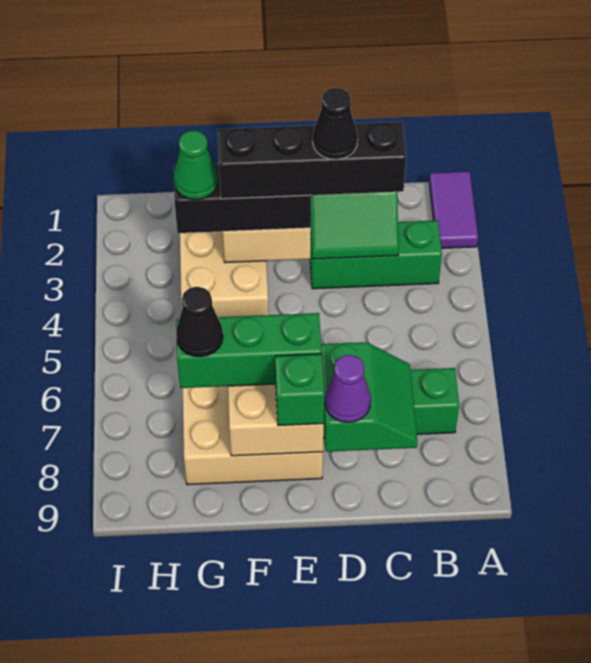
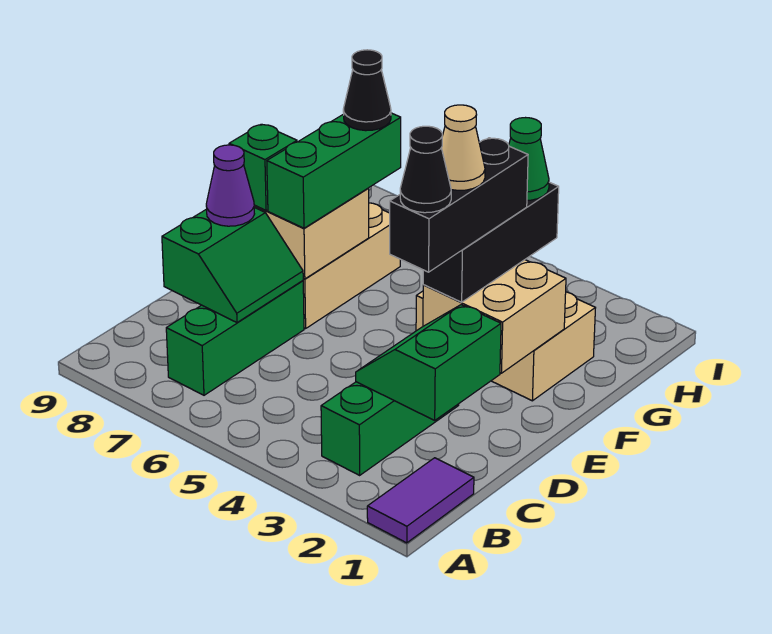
purple 1x2 tile [429,171,478,248] -> purple 1x2 tile turned to [367,458,474,543]
black 1x4 brick [218,122,406,199] -> black 1x3 brick [390,138,528,272]
green 2x2 slope [321,342,418,452] -> green 2x2 slope turned to [162,207,303,323]
none -> tan 1x1 cone [441,105,485,190]

